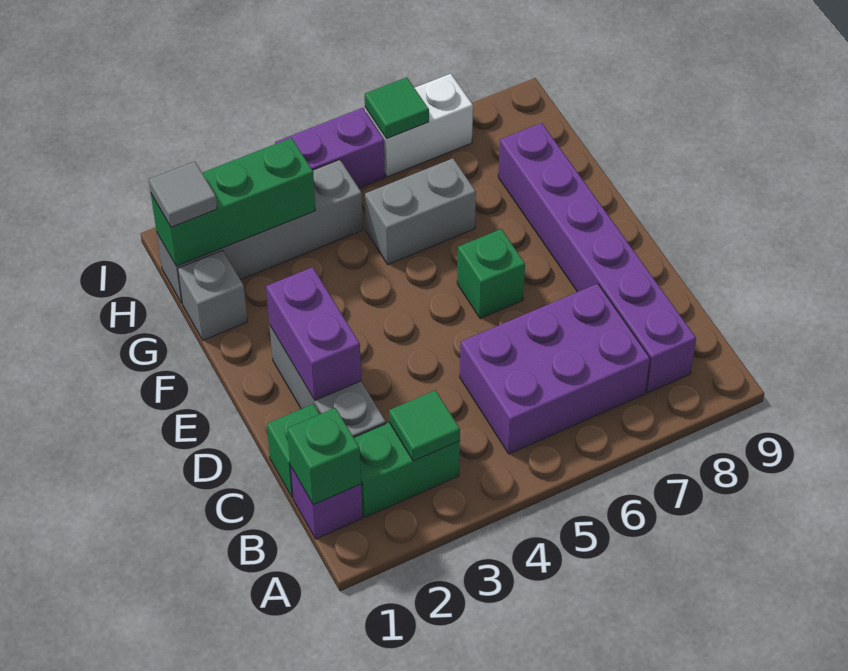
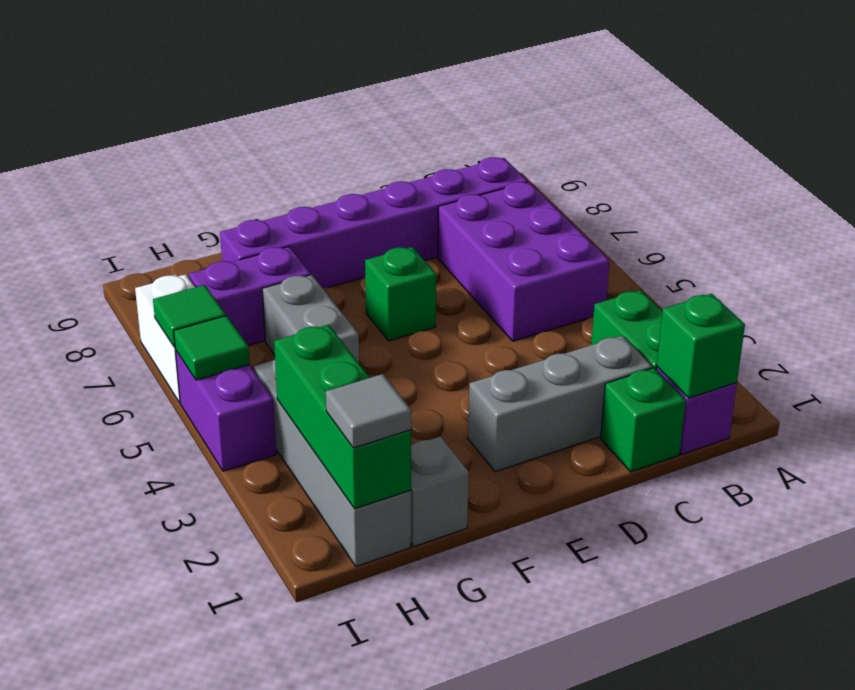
green 1x1 tile [389,390,460,461] -> green 1x1 tile moved to [174,316,250,380]
purple 1x2 brick [266,267,361,400] -> purple 1x2 brick moved to [189,247,311,346]

